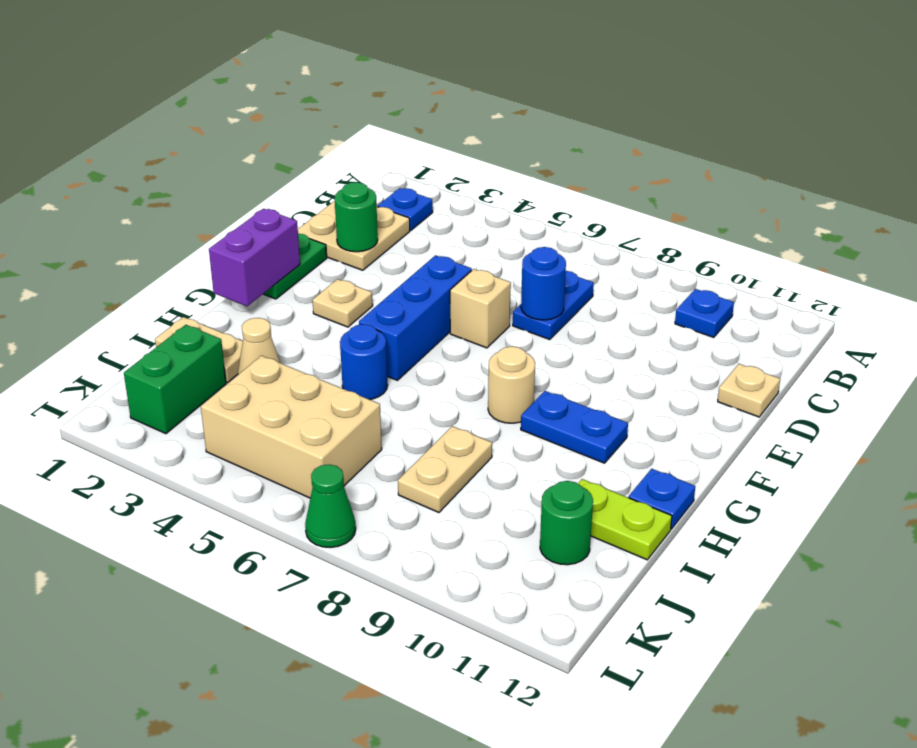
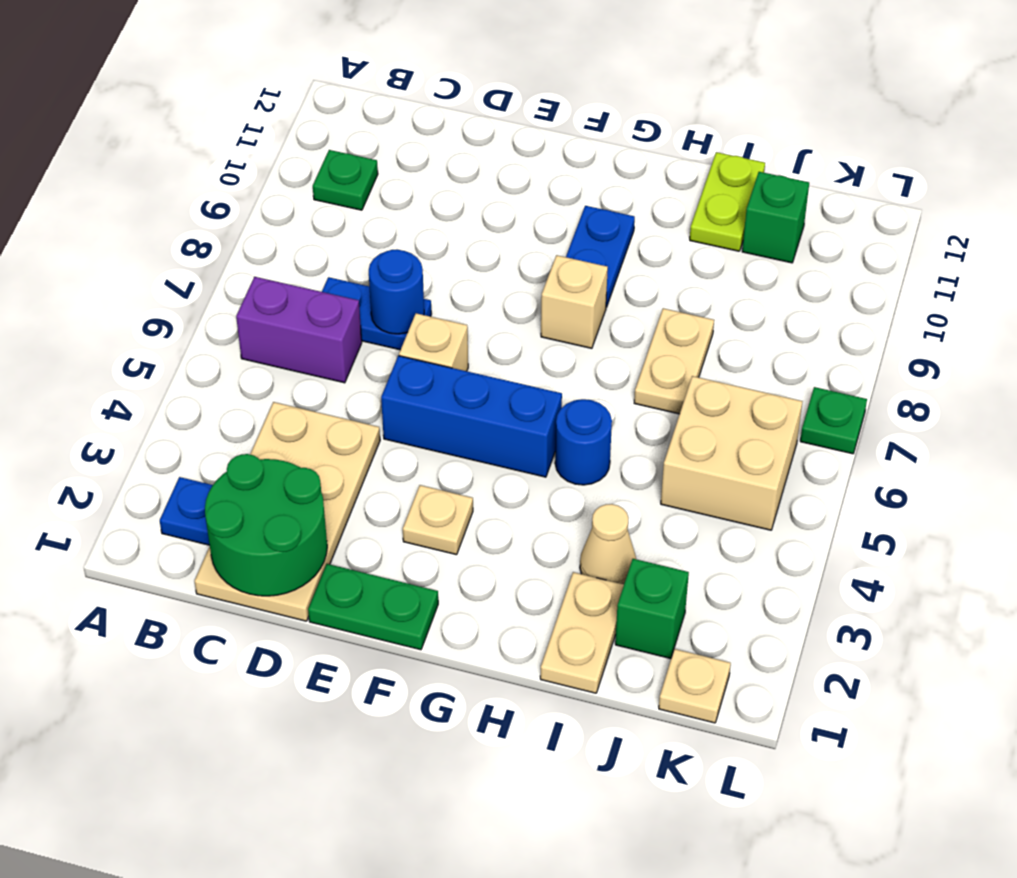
blue 1x1 plate [675,289,734,337] -> green 1x1 plate [313,150,378,210]
tan 2x2 plate [298,201,410,270] -> tan 2x4 plate [194,402,380,621]
green 1x1 round brick [335,182,378,252] -> green 2x2 round brick [205,454,327,596]
tan 1x1 plate [718,364,780,417] -> tan 1x1 plate moved to [659,649,731,723]
purple 1x2 brick [209,209,300,306] -> purple 1x2 brick moved to [236,277,362,383]
tan 1x1 round brick [488,346,535,423] -> tan 1x1 brick [541,255,608,348]
blue 1x1 plate [629,469,695,529] -> none
tan 1x2 plate [398,426,492,513] -> tan 1x2 plate turned to [634,308,714,414]
green 1x2 brick [124,325,226,434] -> green 1x1 brick [615,559,689,659]
tan 2x3 brick [201,356,382,498] -> tan 2x2 brick [661,376,803,530]
green 1x1 round brick [540,481,593,565] -> green 1x1 brick [742,172,809,263]
green 1x1 cone [305,465,356,548] -> green 1x1 plate [800,387,867,454]

